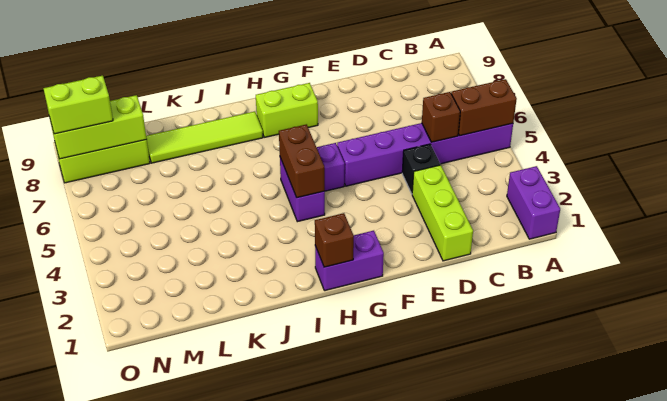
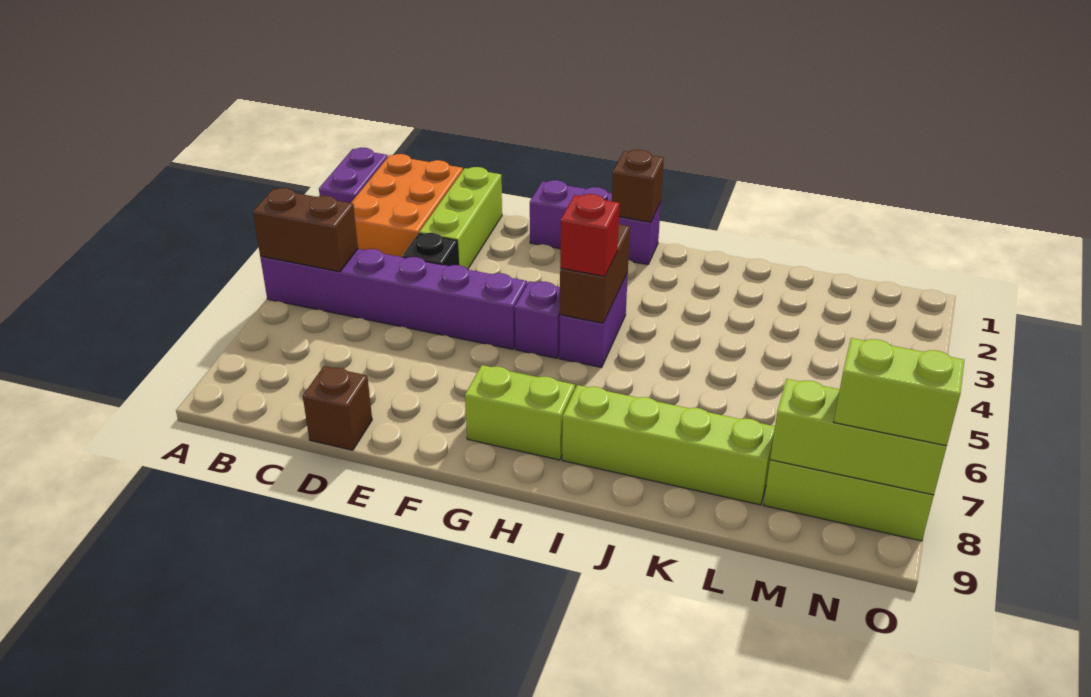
none -> orange 2x3 brick [351,154,463,257]
brown 1x1 brick [422,92,460,142] -> brown 1x1 brick moved to [303,366,372,450]
purple 1x2 brick [315,231,384,291] -> purple 1x3 brick [530,180,661,265]
none -> red 1x1 brick [560,194,620,276]
lime 1x4 tile [146,111,263,163] -> lime 1x4 brick [562,385,775,505]

